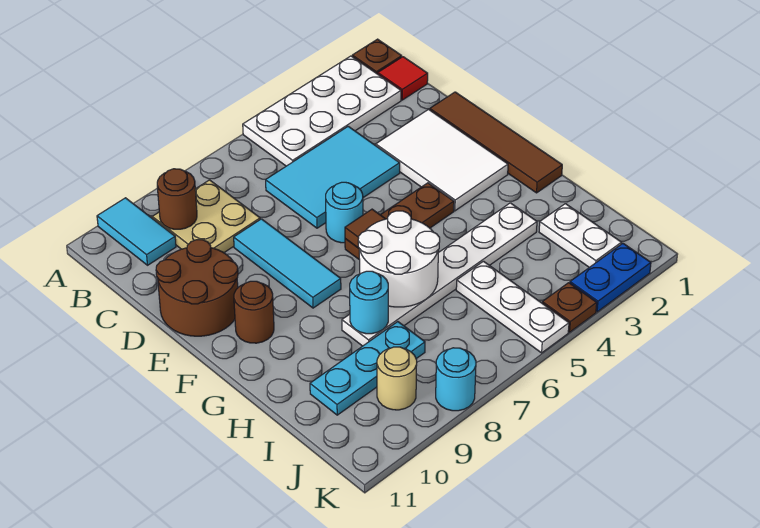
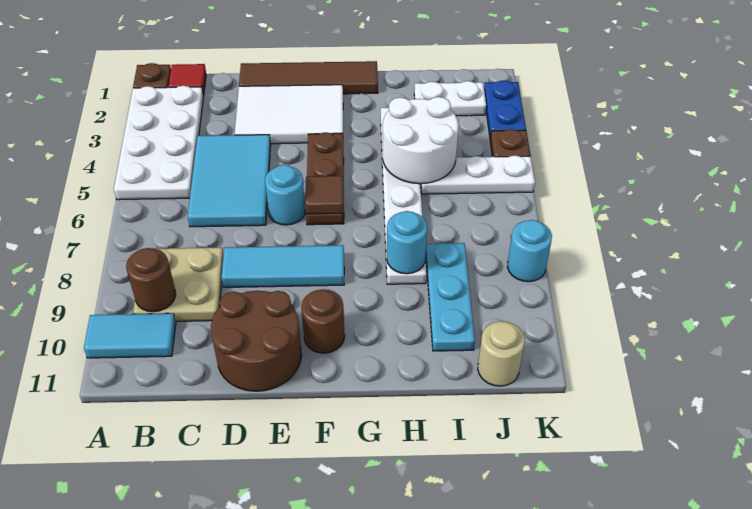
white 2x2 round brick [358,211,440,307] -> white 2x2 round brick moved to [383,97,459,184]
tan 1x1 round brick [377,347,417,410] -> tan 1x1 round brick moved to [478,321,525,386]

